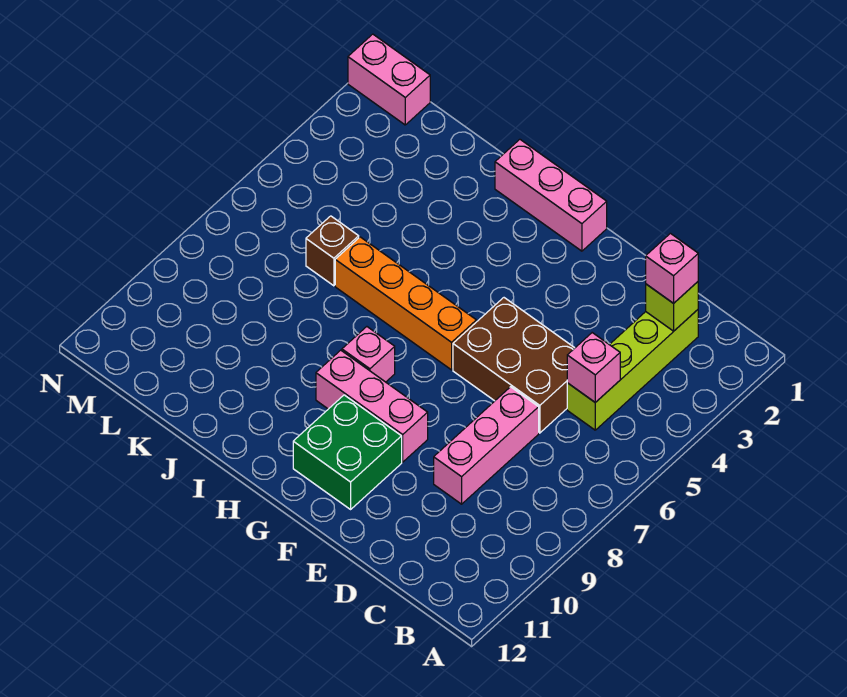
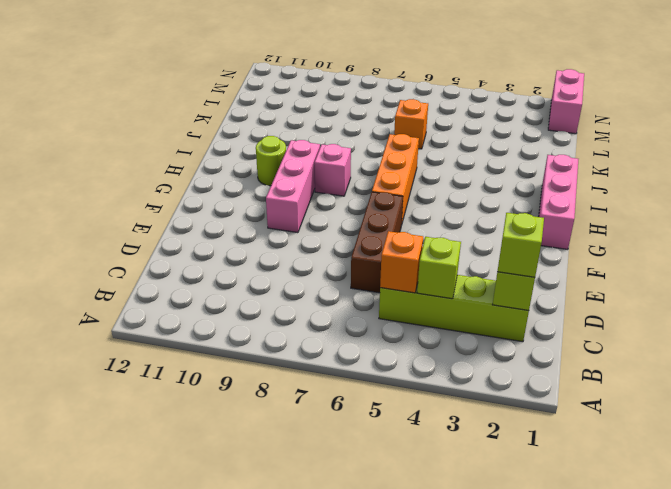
pink 1x1 brick [646,233,698,303] -> lime 1x1 brick [497,213,544,277]
none -> lime 1x1 brick [417,237,461,299]
pink 1x1 brick [567,333,620,402] -> orange 1x1 brick [380,231,423,293]
brown 2x3 brick [453,298,574,433] -> brown 1x3 brick [351,192,403,293]
pink 1x3 brick [434,387,539,504] -> none
green 2x2 brick [293,395,402,509] -> none
orange 1x4 brick [335,237,476,370] -> orange 1x3 brick [372,134,419,222]
none -> lime 1x1 round brick [256,136,286,186]
brown 1x1 brick [306,216,359,286] -> orange 1x1 brick [394,99,428,149]

